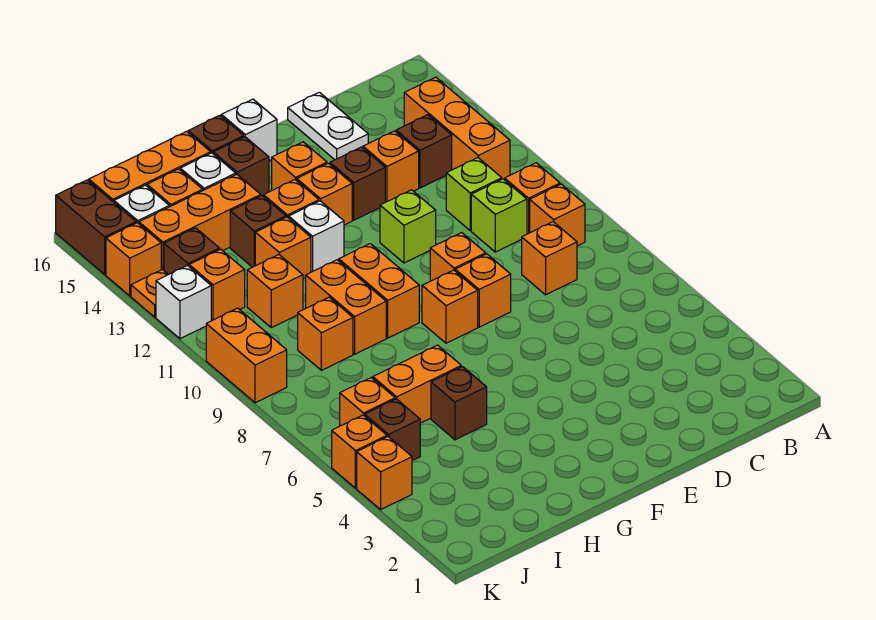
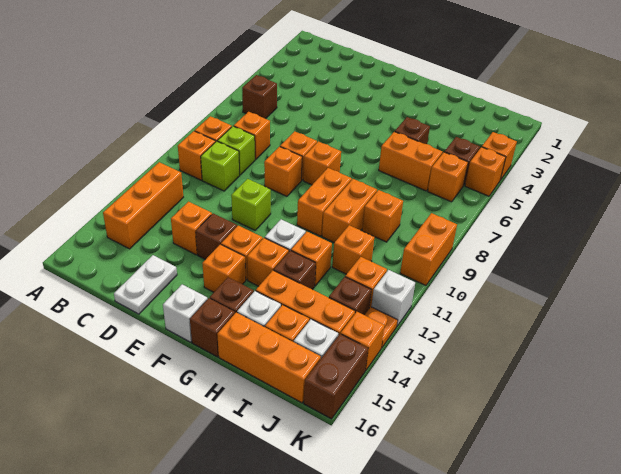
lime 1x1 brick [446,158,502,231] -> lime 1x1 brick moved to [217,126,255,175]
brown 1x1 brick [396,115,452,188] -> brown 1x1 brick moved to [242,75,277,119]

